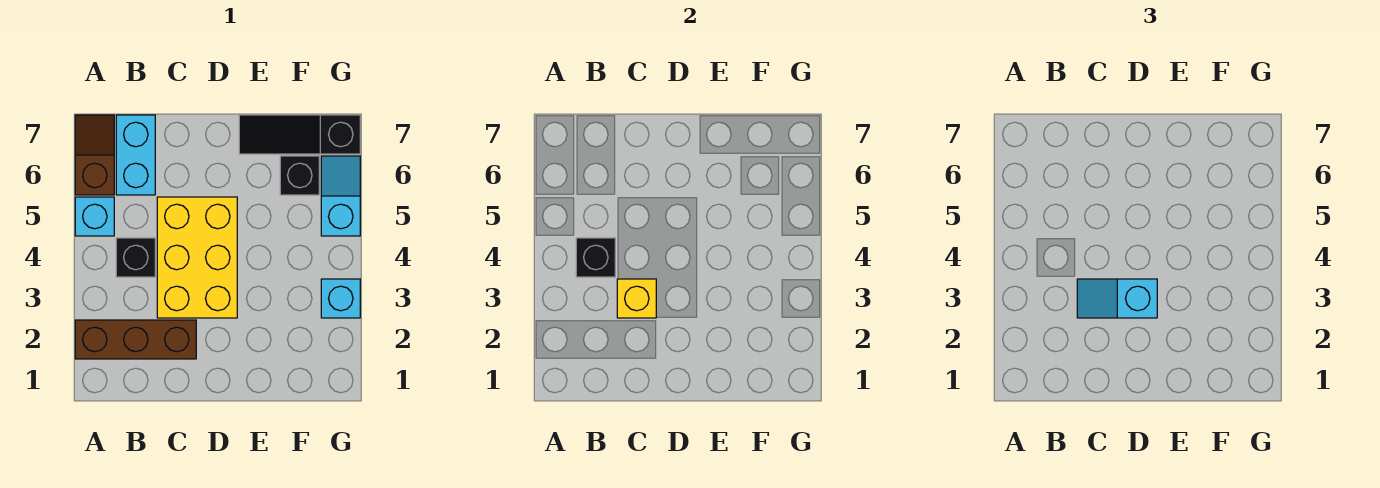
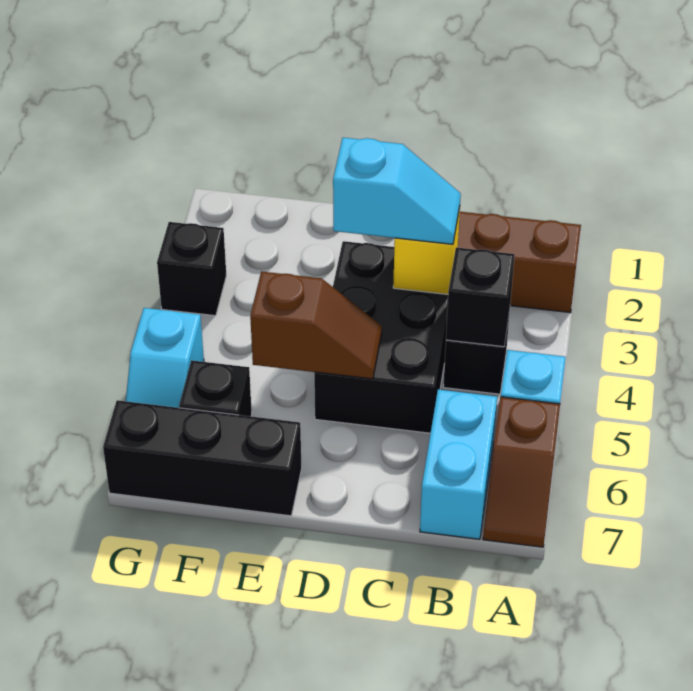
yellow 2x3 brick [157,197,237,318] -> black 2x3 brick [314,241,448,433]
none -> brown 1x2 slope [250,271,382,379]
black 1x3 slope [239,115,360,154] -> black 1x3 brick [103,400,302,516]
cyan 1x1 brick [321,279,360,318] -> black 1x1 brick [157,222,226,316]

